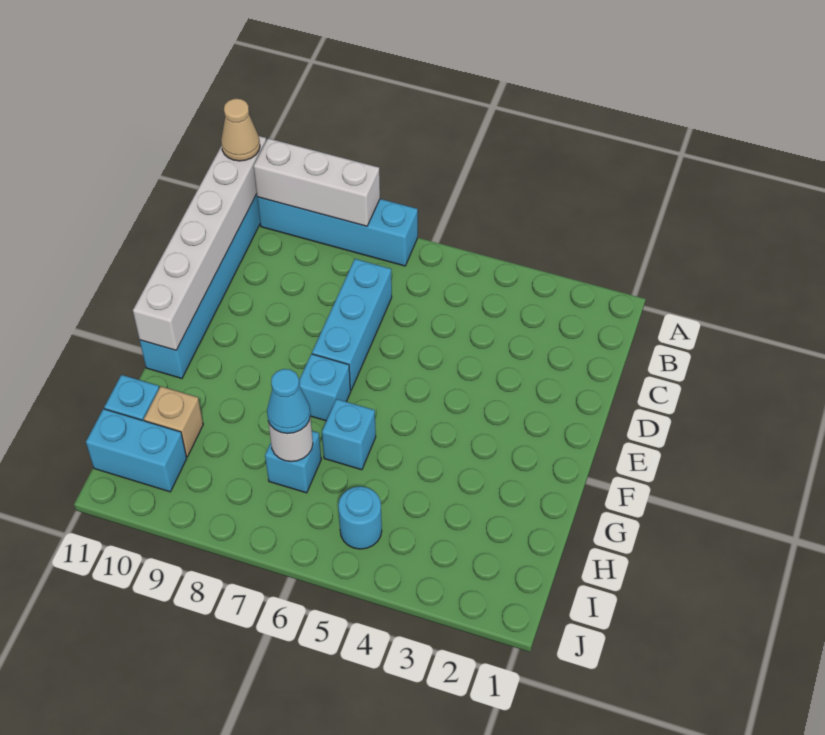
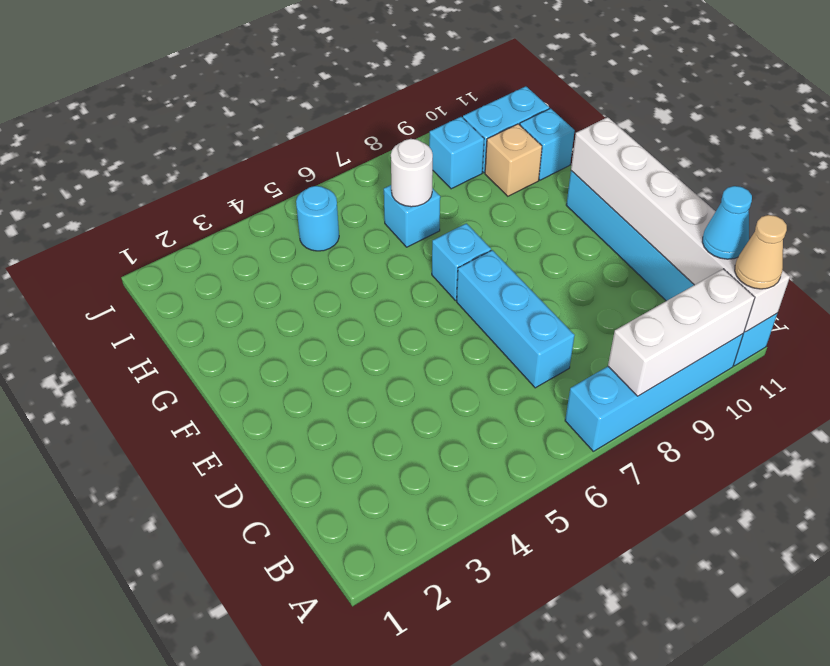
cyan 1x1 brick [322,399,376,470] -> cyan 1x1 brick moved to [429,117,484,189]
cyan 1x1 cone [267,369,310,434] -> cyan 1x1 cone moved to [702,186,752,259]

